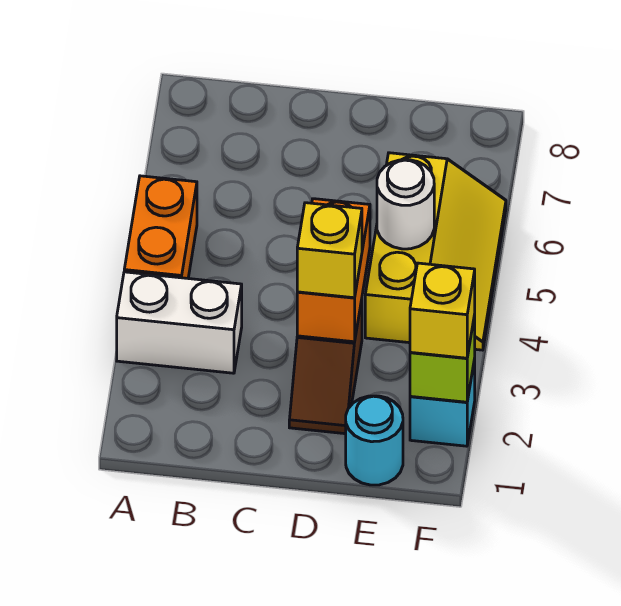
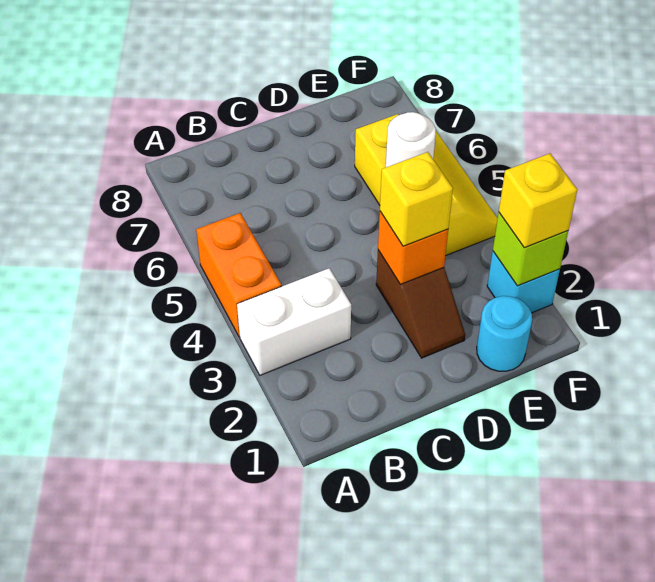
orange 1x2 brick [297,199,370,342] -> orange 1x1 brick [378,212,448,284]

